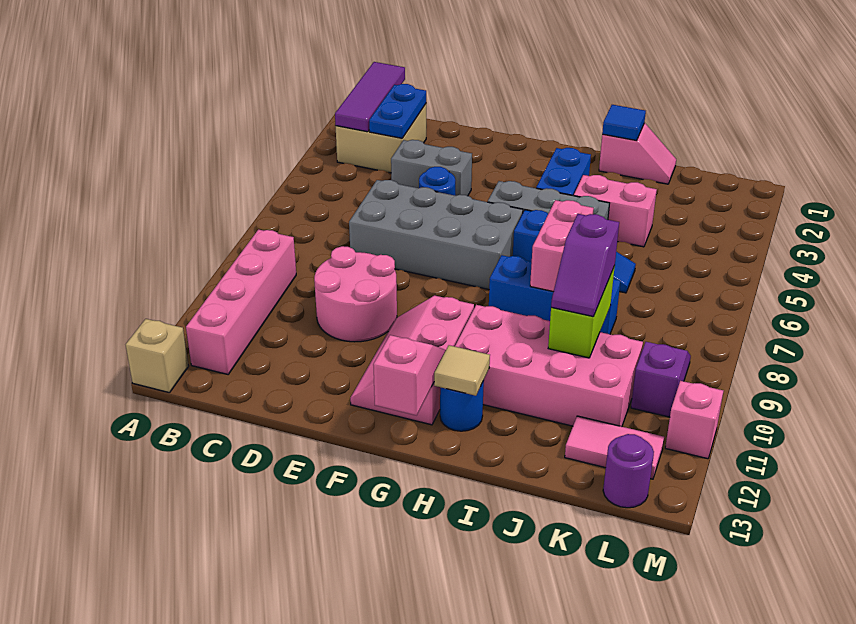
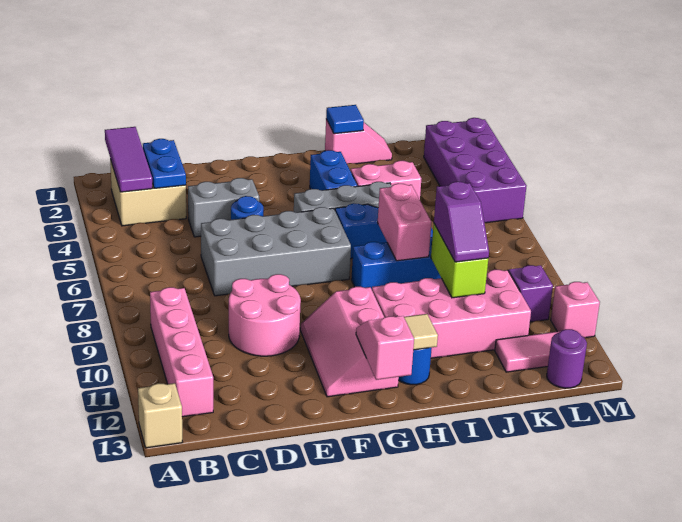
none -> purple 2x4 brick [424,118,526,223]

